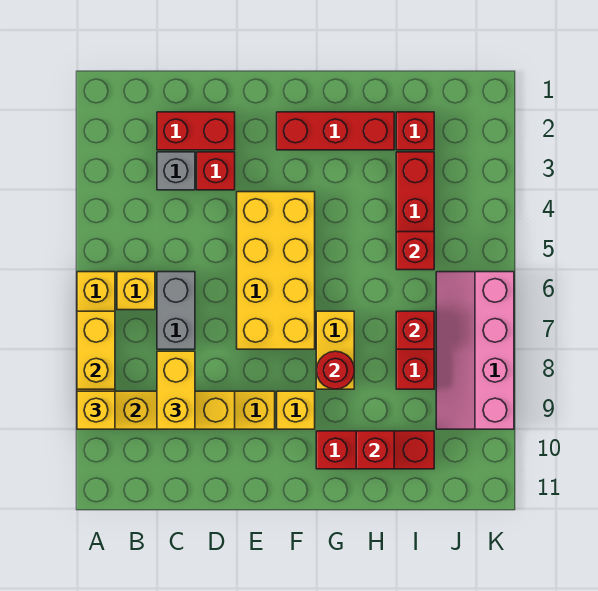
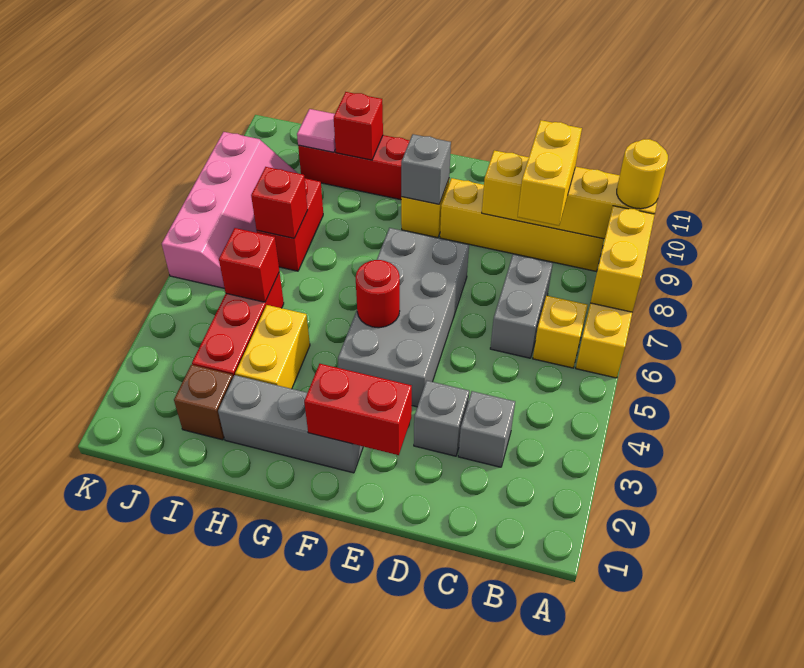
yellow 1x1 brick [77,391,115,429] -> yellow 1x1 round brick [617,139,668,209]
red 1x2 brick [157,112,235,150] -> red 1x2 brick moved to [304,364,412,455]
red 1x1 brick [197,152,235,190] -> grey 1x1 brick [414,380,469,456]
yellow 2x4 brick [237,192,315,349] -> grey 2x4 brick [338,228,469,407]
red 1x3 brick [277,112,394,150] -> grey 1x3 brick [218,375,363,473]
none -> grey 1x1 brick [401,134,451,204]
yellow 1x2 brick [316,311,354,389] -> yellow 1x2 brick moved to [235,305,310,389]
red 1x1 round brick [317,351,354,389] -> red 1x1 round brick moved to [356,260,400,328]
red 1x1 brick [396,112,434,150] -> brown 1x1 brick [174,365,233,440]
none -> pink 1x1 tile [297,109,336,152]

